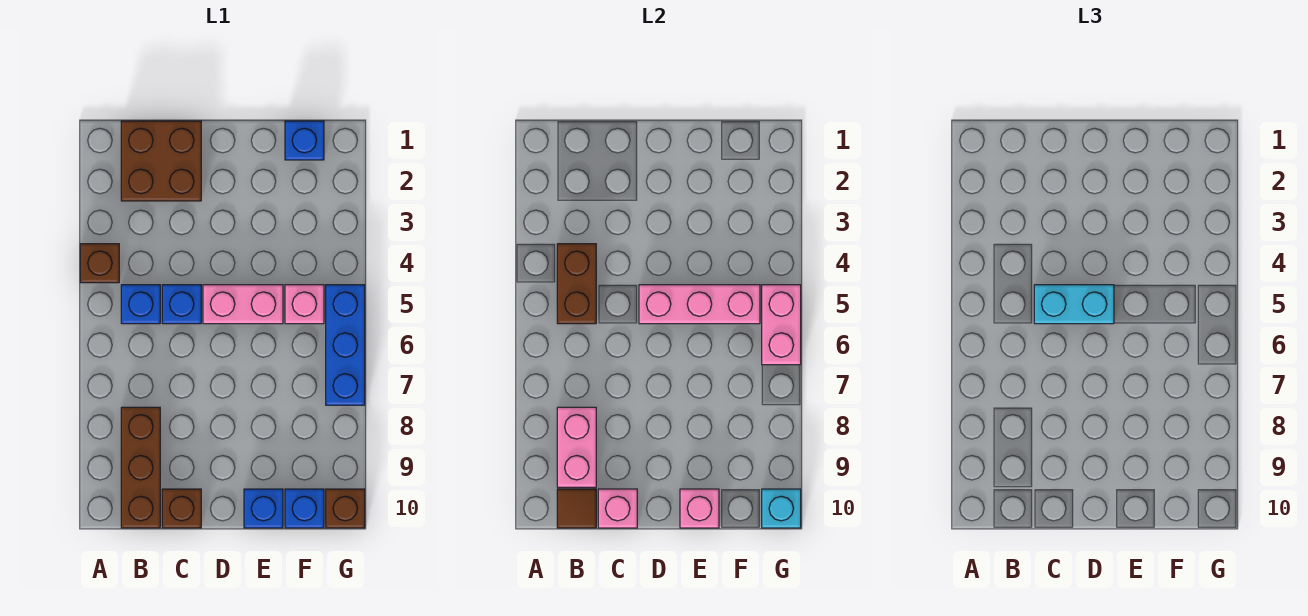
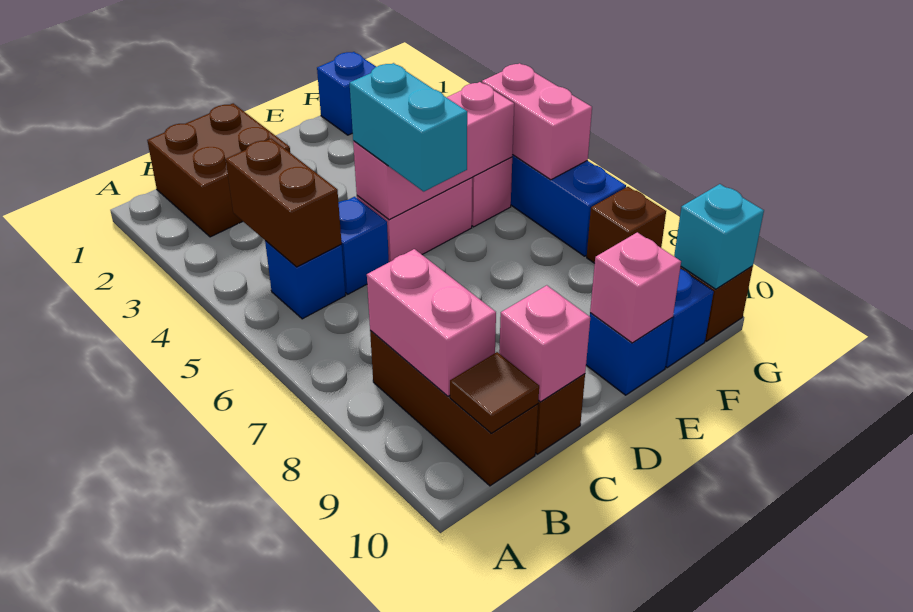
brown 1x1 brick [80,244,119,283] -> brown 1x1 brick moved to [587,187,666,263]
cyan 1x2 brick [1034,285,1114,324] -> cyan 1x2 brick turned to [350,63,467,191]

